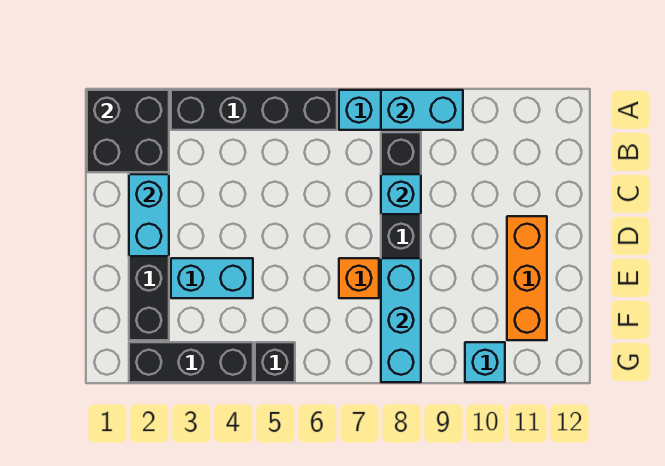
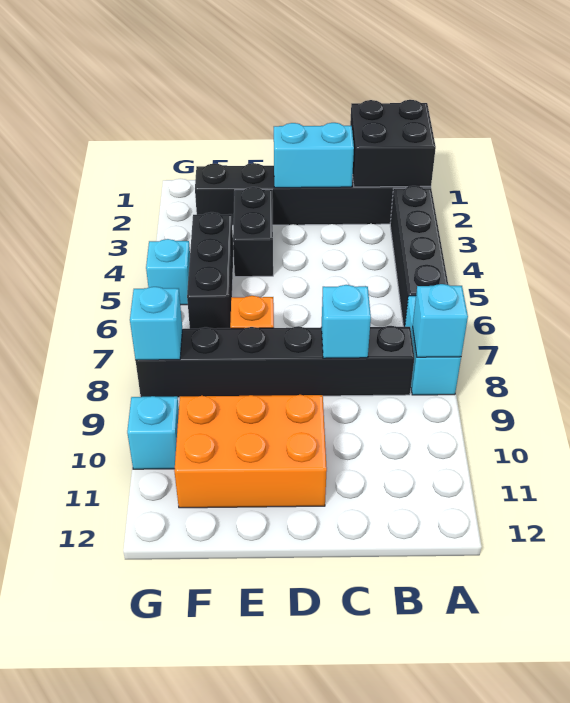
cyan 1x2 brick [381,90,463,130] -> cyan 1x1 brick [413,284,468,357]
orange 1x3 brick [507,216,547,340] -> orange 2x3 brick [174,395,327,508]
cyan 1x2 brick [171,258,253,298] -> black 1x2 brick [233,187,273,277]
cyan 1x3 brick [381,258,421,382] -> cyan 1x1 brick [130,287,182,360]
black 1x3 brick [129,342,253,382] -> black 1x3 brick moved to [187,212,233,329]
black 1x1 brick [255,342,295,382] -> cyan 1x1 brick [146,239,190,305]

